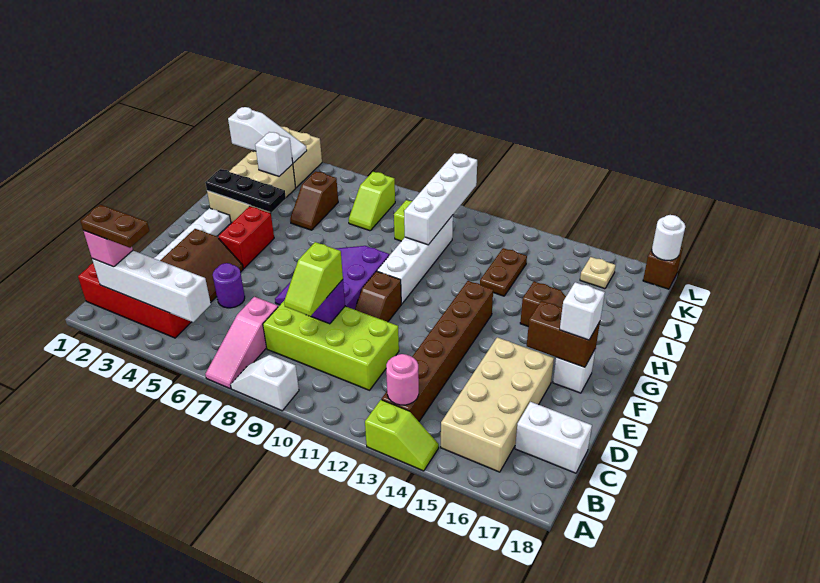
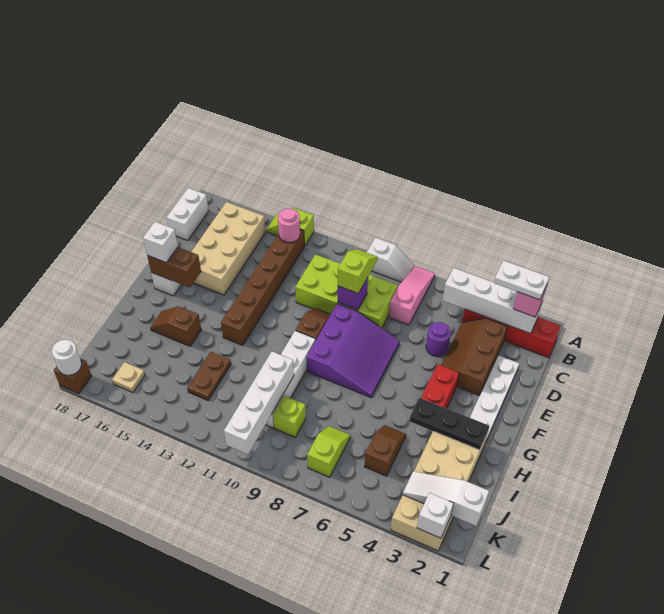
brown 1x2 plate [81,205,149,248] -> white 1x2 plate [494,261,549,300]
white 1x2 brick [515,402,592,473] -> white 1x2 brick turned to [167,188,209,240]
white 1x1 brick [255,132,293,176] -> white 1x1 brick moved to [417,493,453,538]

